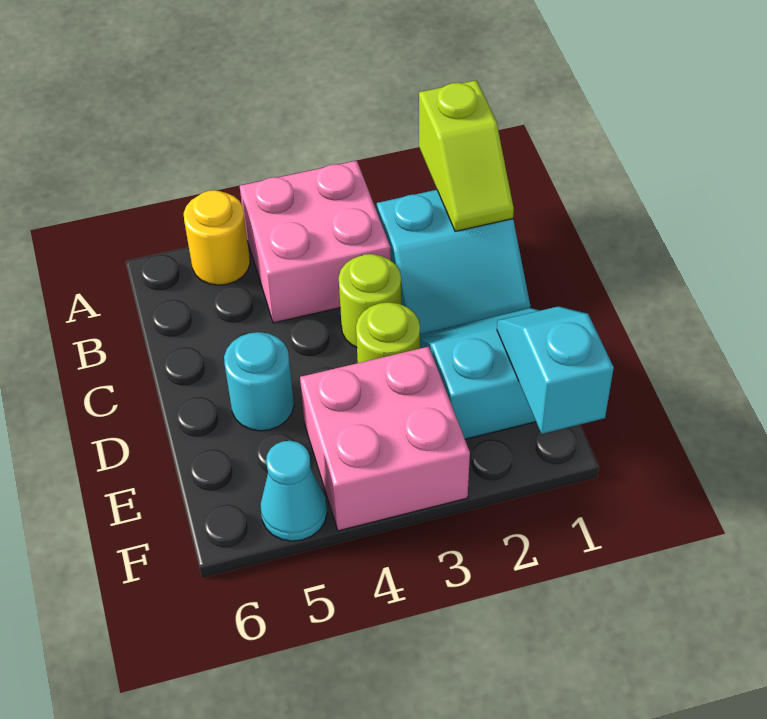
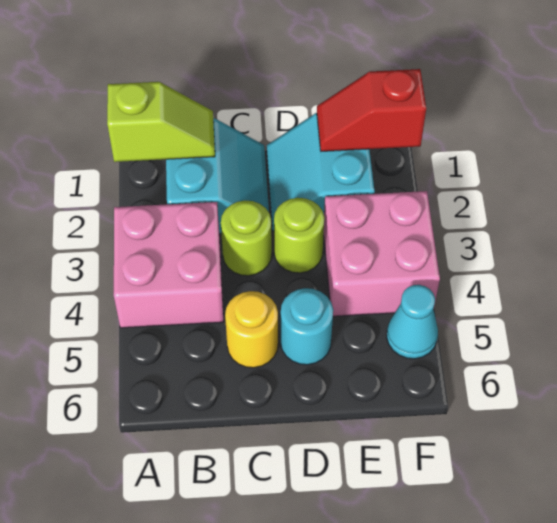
yellow 1x1 round brick [184,190,250,285] -> yellow 1x1 round brick moved to [225,291,278,368]
cyan 1x2 slope [497,306,614,434] -> red 1x2 slope [317,69,426,151]

